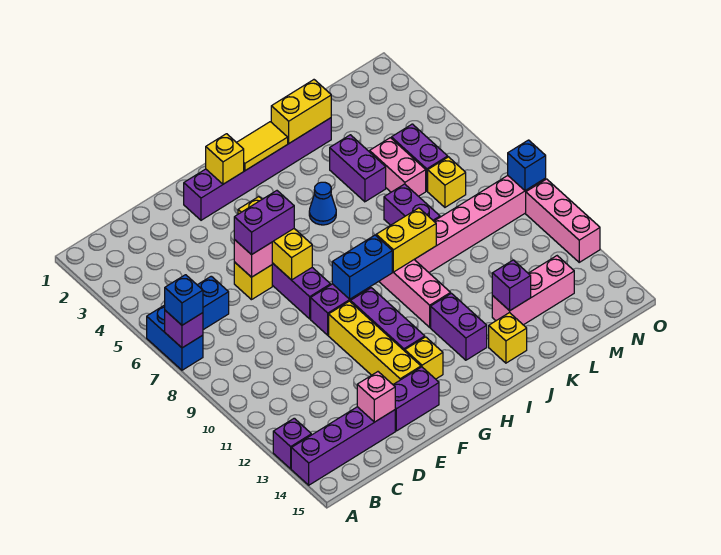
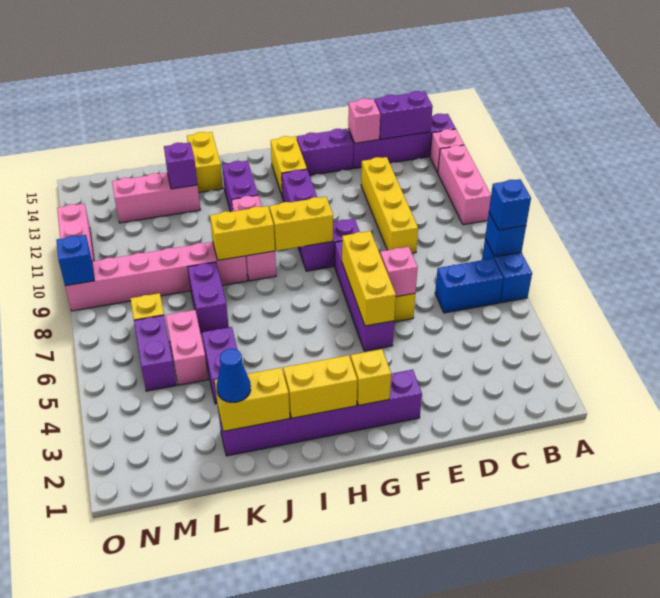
purple 1x1 brick [165,310,203,348] -> blue 1x1 brick [485,213,526,257]
none -> pink 1x3 brick [438,145,491,225]
purple 1x1 brick [273,418,311,469] -> pink 1x1 brick [430,129,464,173]
purple 1x2 brick [234,191,294,255] -> purple 1x2 brick moved to [375,91,433,139]
yellow 1x4 brick [329,301,421,384] -> yellow 1x4 brick moved to [361,157,418,253]
blue 1x2 brick [332,235,392,299] -> yellow 1x2 brick [269,197,333,251]
yellow 1x1 brick [405,337,443,379] -> yellow 1x2 brick [271,136,307,195]
yellow 1x2 tile [236,122,288,171] -> yellow 1x2 brick [283,355,357,418]
blue 1x1 cone [309,182,336,225] -> blue 1x1 cone moved to [217,349,251,402]
yellow 1x1 brick [489,312,527,363] -> yellow 1x2 brick [187,132,223,193]

